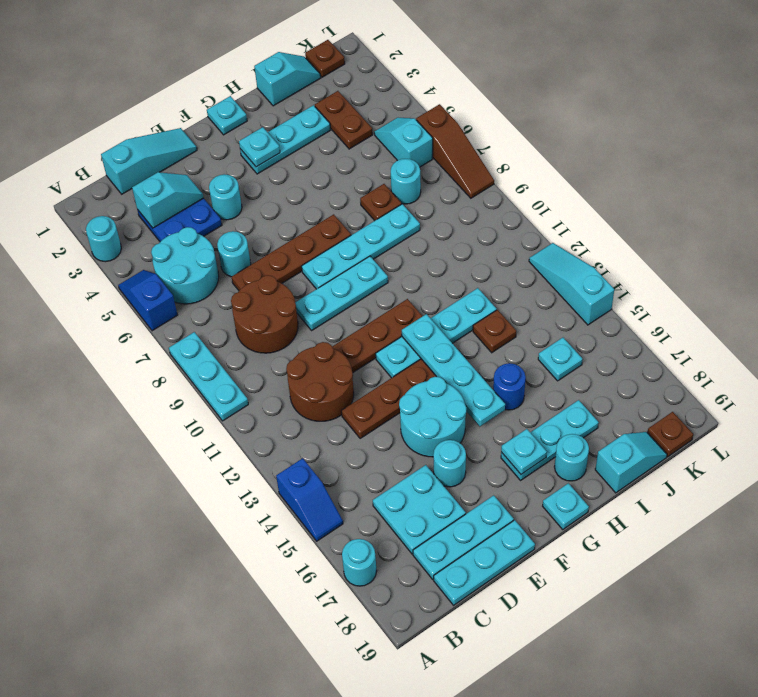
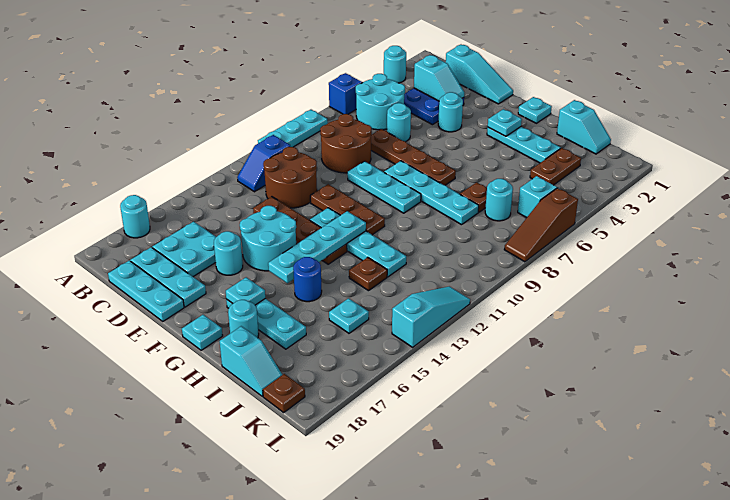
blue 1x2 slope [276,458,343,541] -> blue 1x2 slope moved to [237,135,290,192]
brown 1x1 plate [305,40,345,77] -> none

